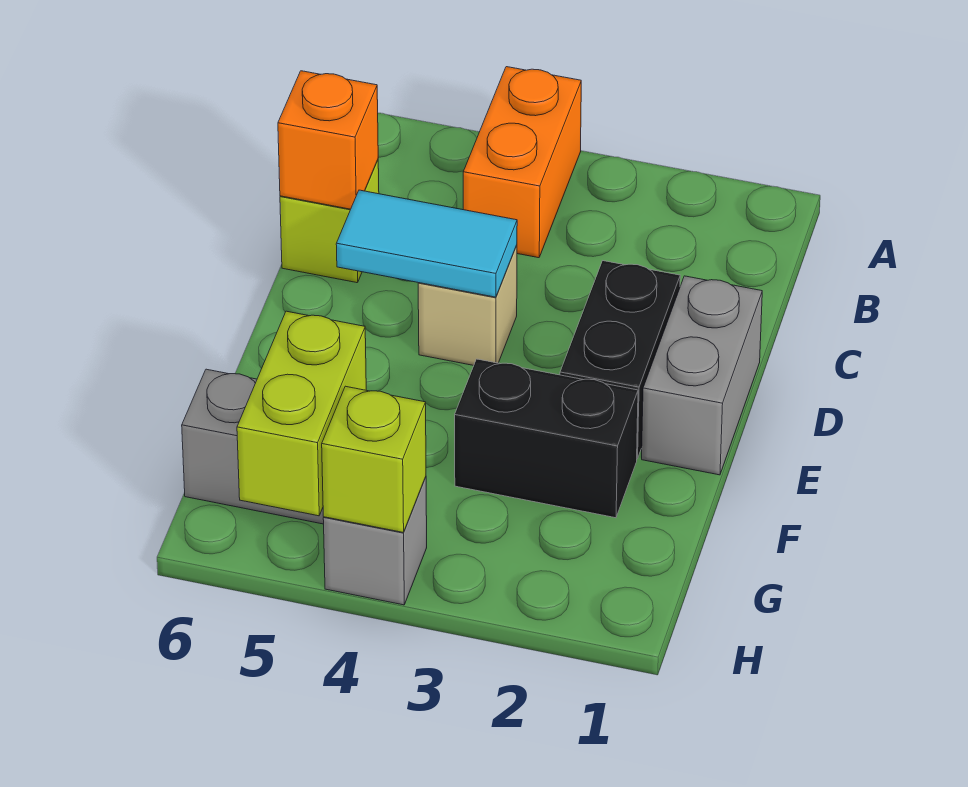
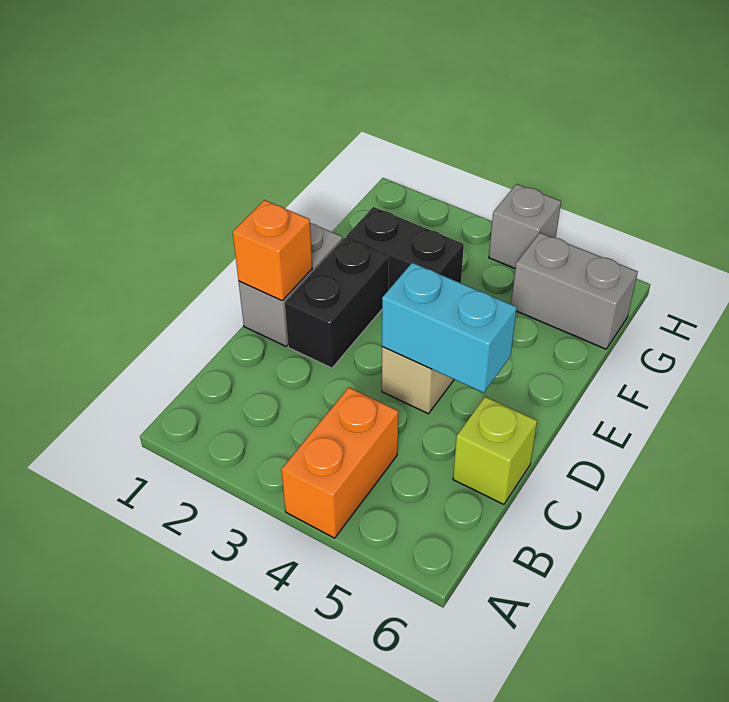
orange 1x1 brick [278,71,378,209] -> orange 1x1 brick moved to [233,200,312,300]
cyan 1x2 tile [336,190,517,297] -> cyan 1x2 brick [382,263,517,393]
lime 1x2 brick [237,311,366,516] -> none
lime 1x1 brick [322,386,426,533] -> none

